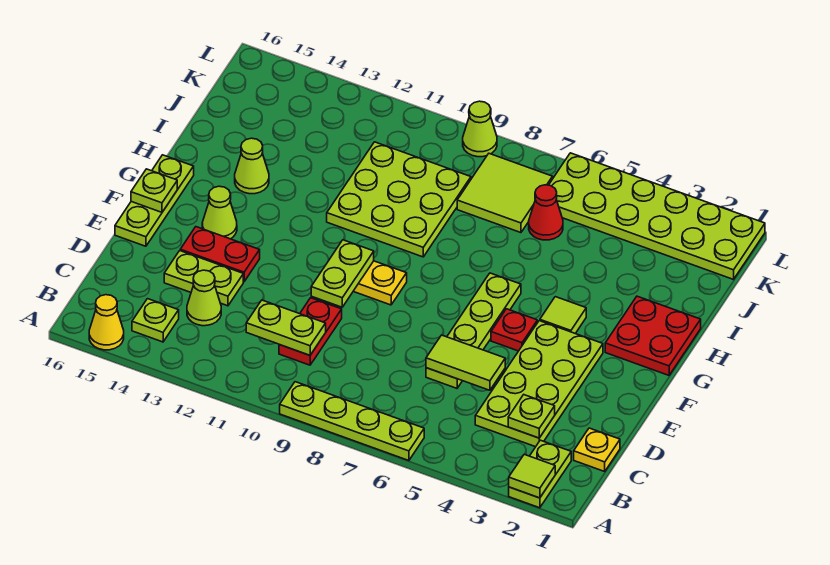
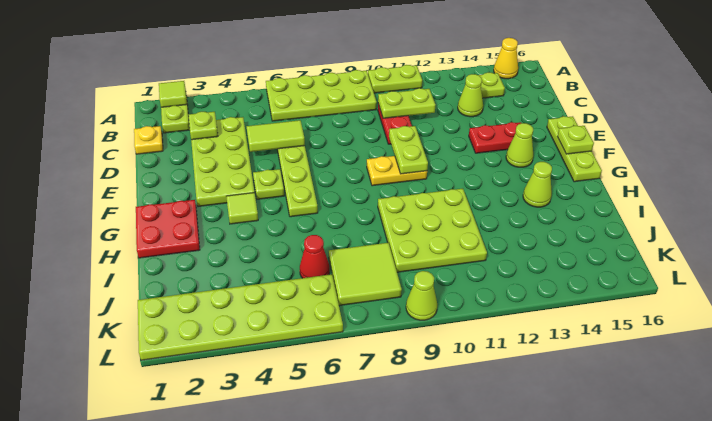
lime 1x4 plate [280,382,424,461] -> lime 2x4 plate [266,70,377,121]
lime 1x2 plate [164,251,243,306] -> lime 1x2 plate moved to [368,65,422,93]
red 1x1 plate [491,309,537,351] -> lime 1x1 plate [253,169,284,199]

